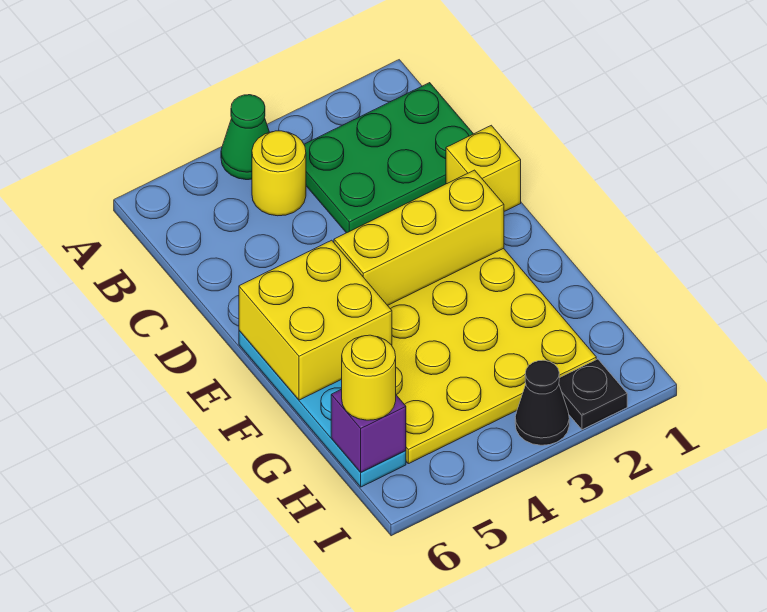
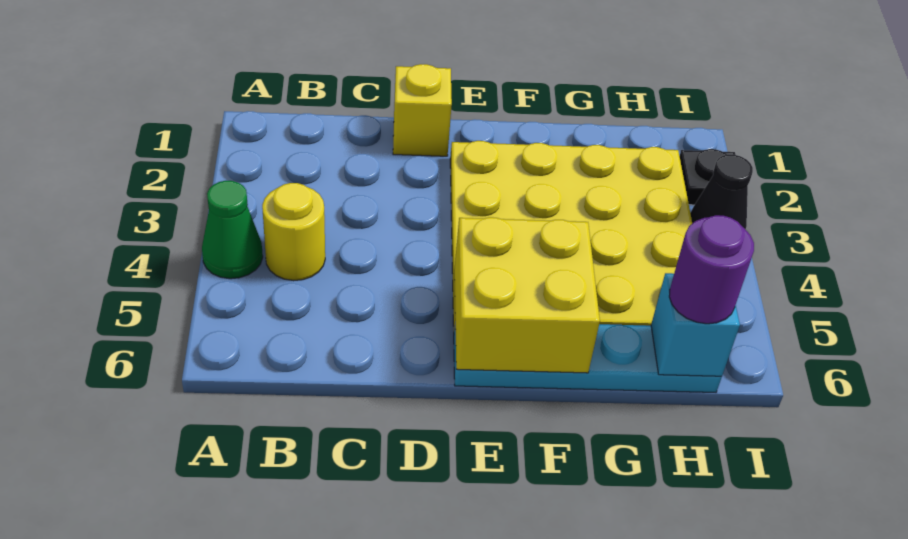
green 2x3 plate [304,83,473,233] -> none
yellow 1x3 brick [334,170,504,305] -> none
purple 1x1 brick [331,389,406,472] -> cyan 1x1 brick [651,273,740,376]
yellow 1x1 round brick [342,335,396,420] -> purple 1x1 round brick [669,215,754,324]

